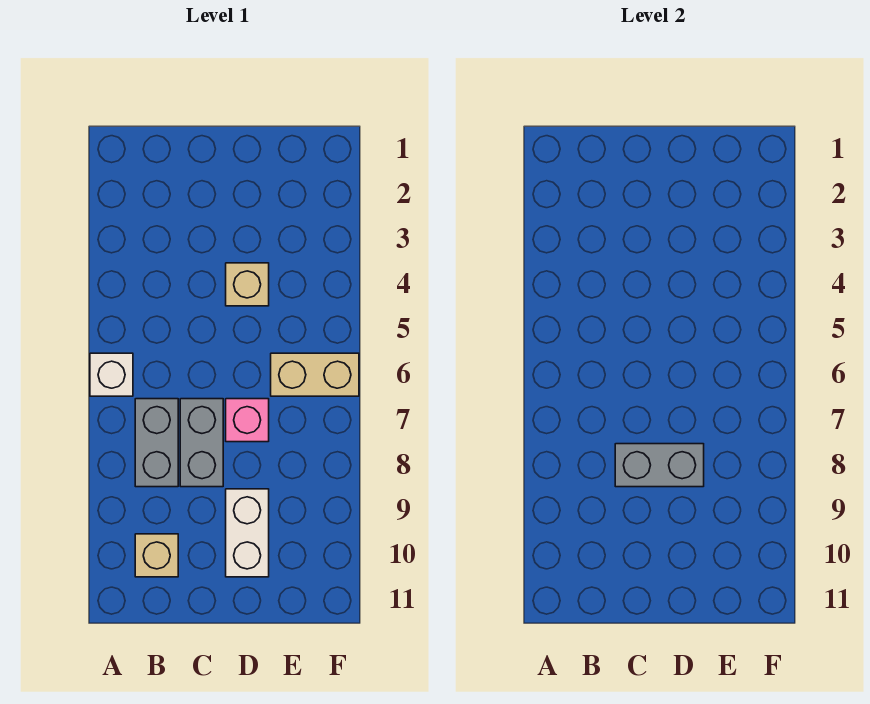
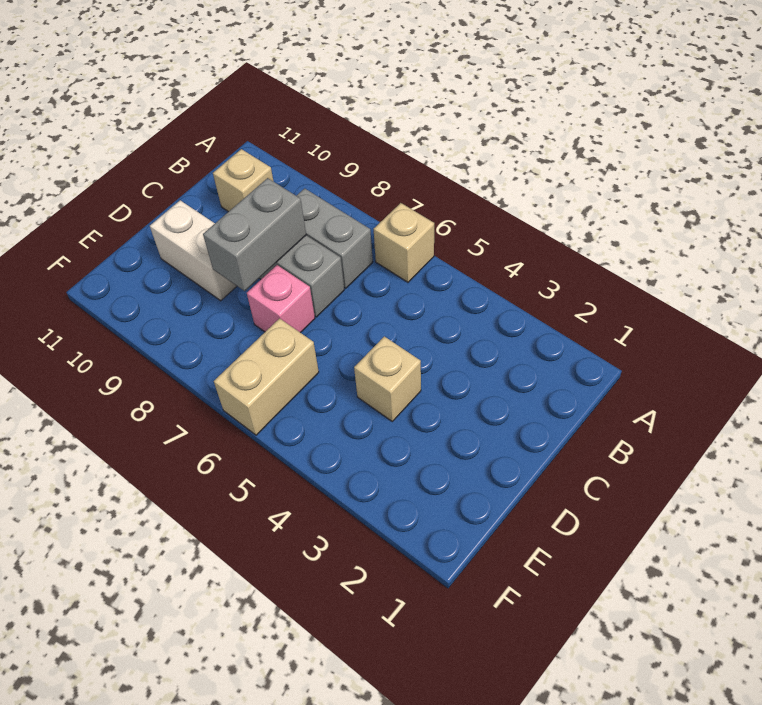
white 1x1 brick [90,353,133,396] -> tan 1x1 brick [374,203,434,282]

